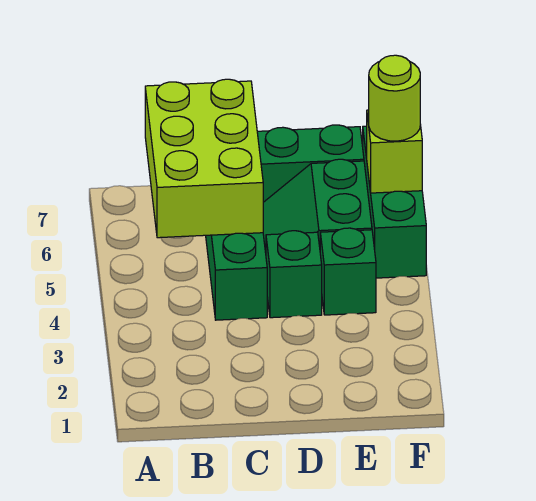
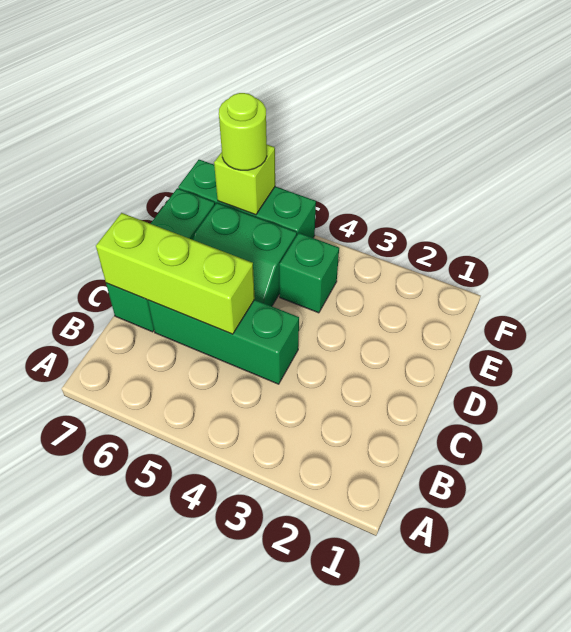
lime 2x3 brick [145,79,263,238] -> lime 1x3 brick [96,213,255,334]
green 1x1 brick [266,231,322,318] -> none

